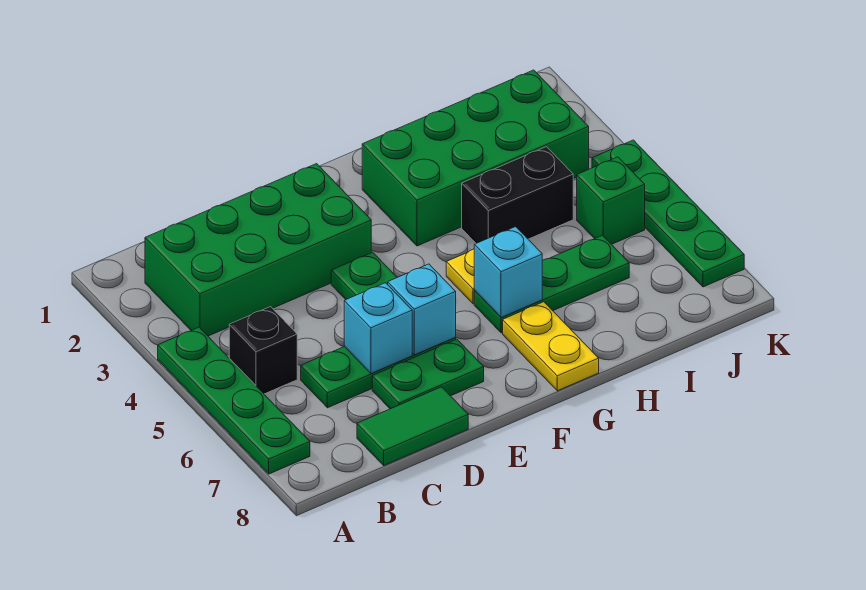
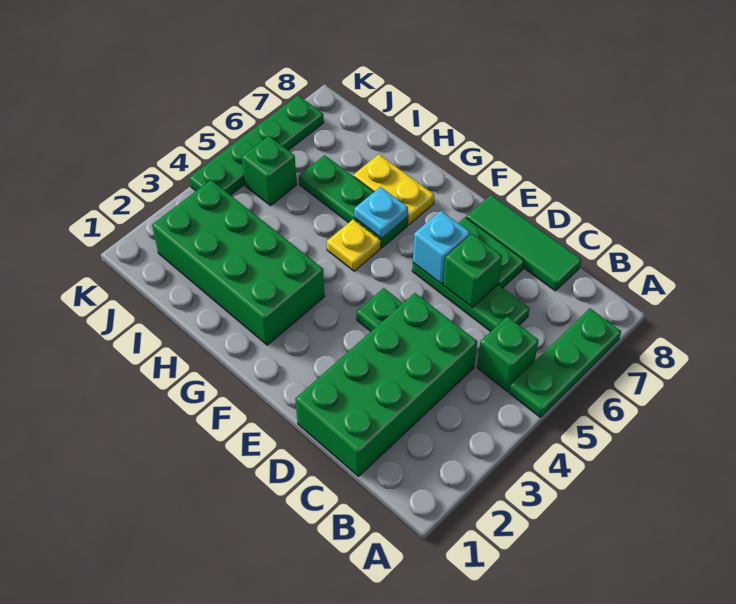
green 1x4 plate [158,327,310,474] -> green 1x3 plate [509,308,621,417]
green 2x4 brick [145,164,371,336] -> green 2x4 brick turned to [295,293,477,476]
black 1x1 brick [229,307,297,394] -> green 1x1 brick [477,316,539,392]
green 1x2 tile [357,387,468,465] -> green 1x3 tile [466,195,581,291]
cyan 1x1 brick [344,283,412,373] -> green 1x1 brick [443,234,502,307]
cyan 1x1 brick [474,227,542,317] -> cyan 1x1 plate [354,187,408,238]
yellow 1x2 plate [503,302,599,391] -> yellow 1x2 plate turned to [354,154,434,225]
black 1x2 brick [462,147,573,243] -> none

